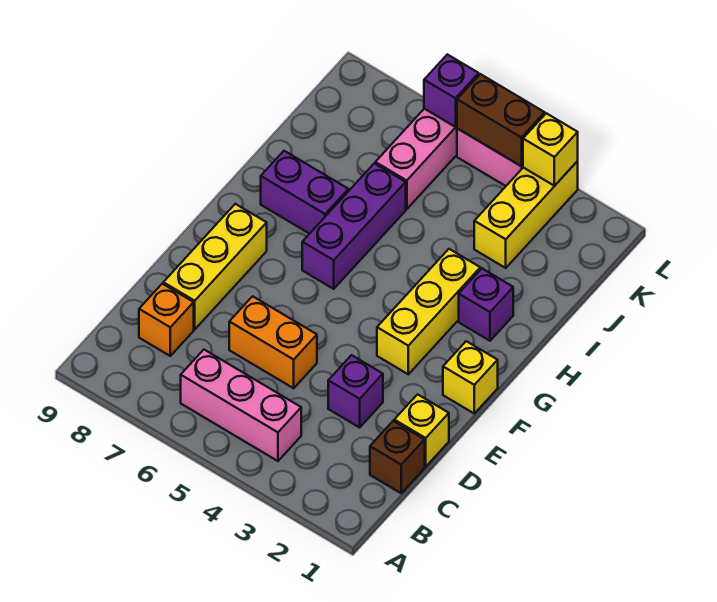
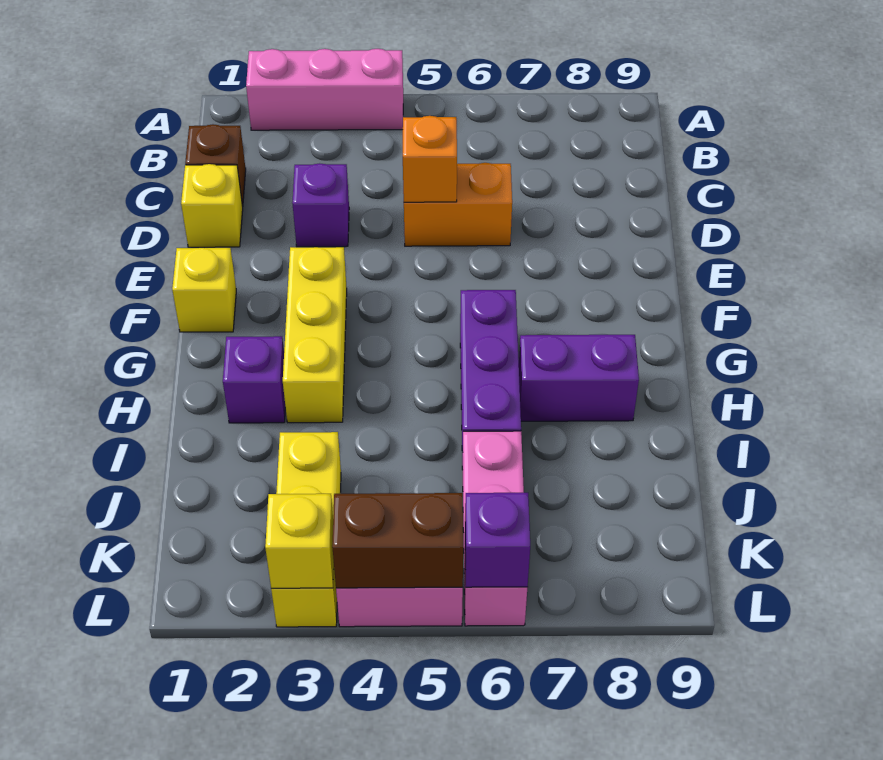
pink 1x3 brick [181,350,301,461] -> pink 1x3 brick moved to [246,49,403,130]
orange 1x1 brick [139,284,194,356] -> orange 1x1 brick moved to [403,116,457,202]
yellow 1x3 brick [163,204,267,329] -> none

